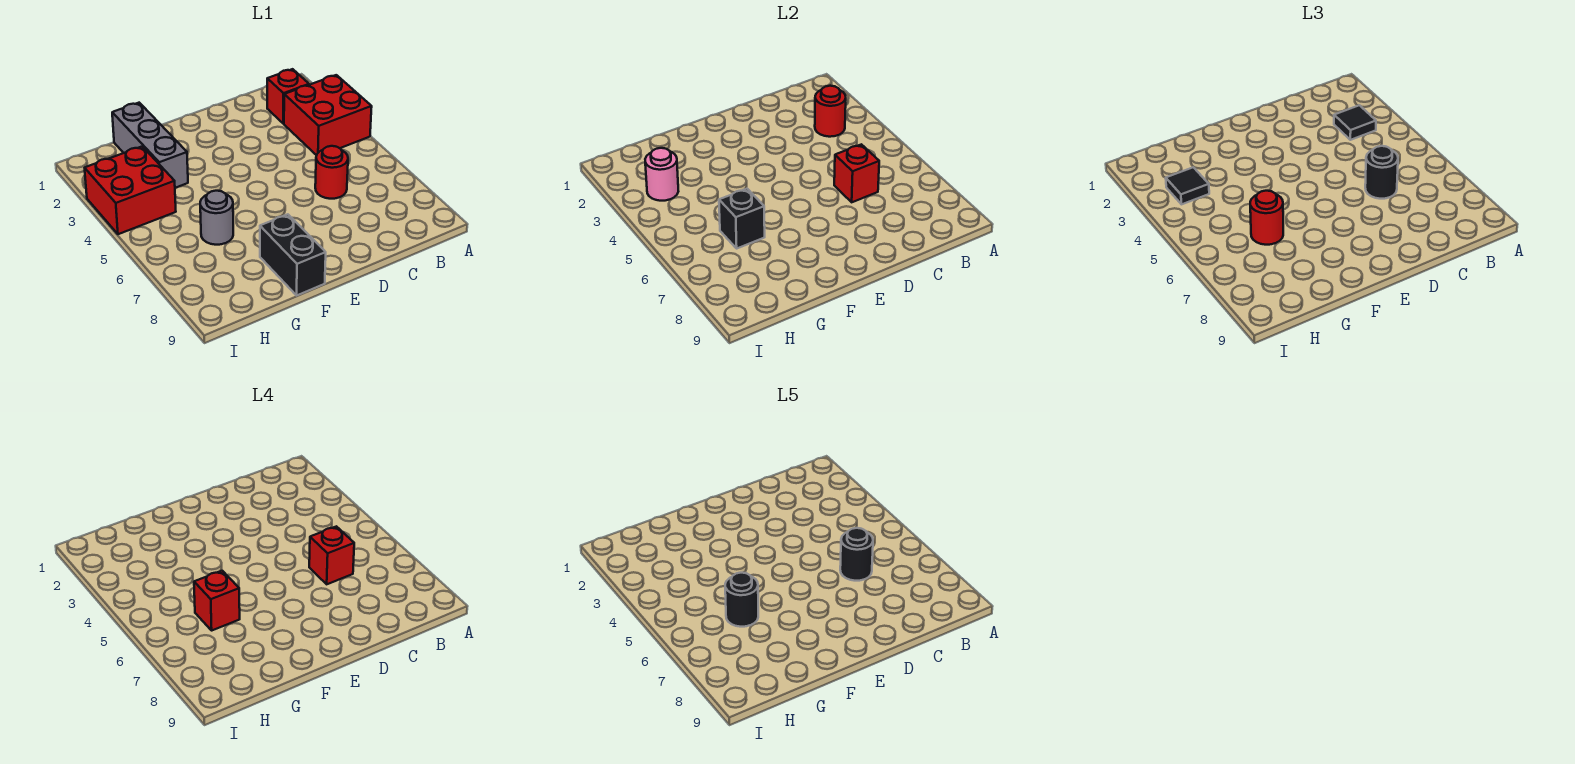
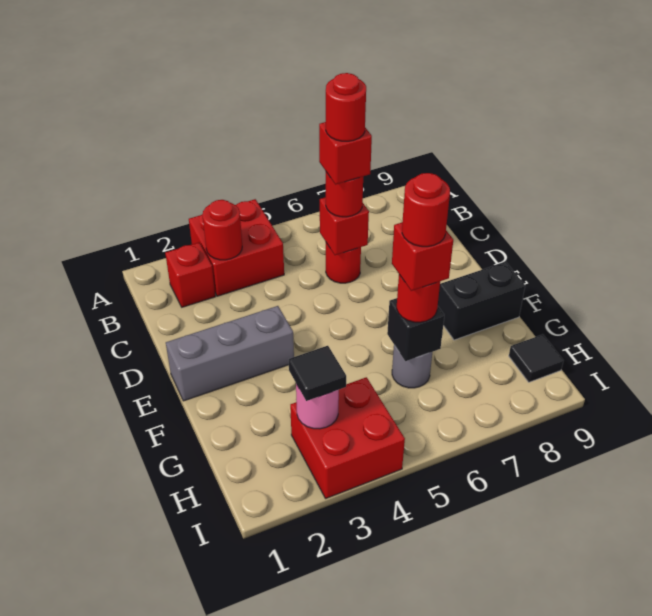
black 1x1 tile [1334,105,1376,140] -> black 1x1 tile moved to [509,334,564,382]
black 1x1 round brick [1365,146,1398,199] -> red 1x1 round brick [326,172,363,217]
black 1x1 round brick [840,528,873,581] -> red 1x1 round brick [326,73,366,141]
grey 1x3 brick [112,103,188,188] -> grey 1x3 brick moved to [166,306,294,401]
black 1x1 round brick [725,573,758,627] -> red 1x1 round brick [402,173,450,247]

